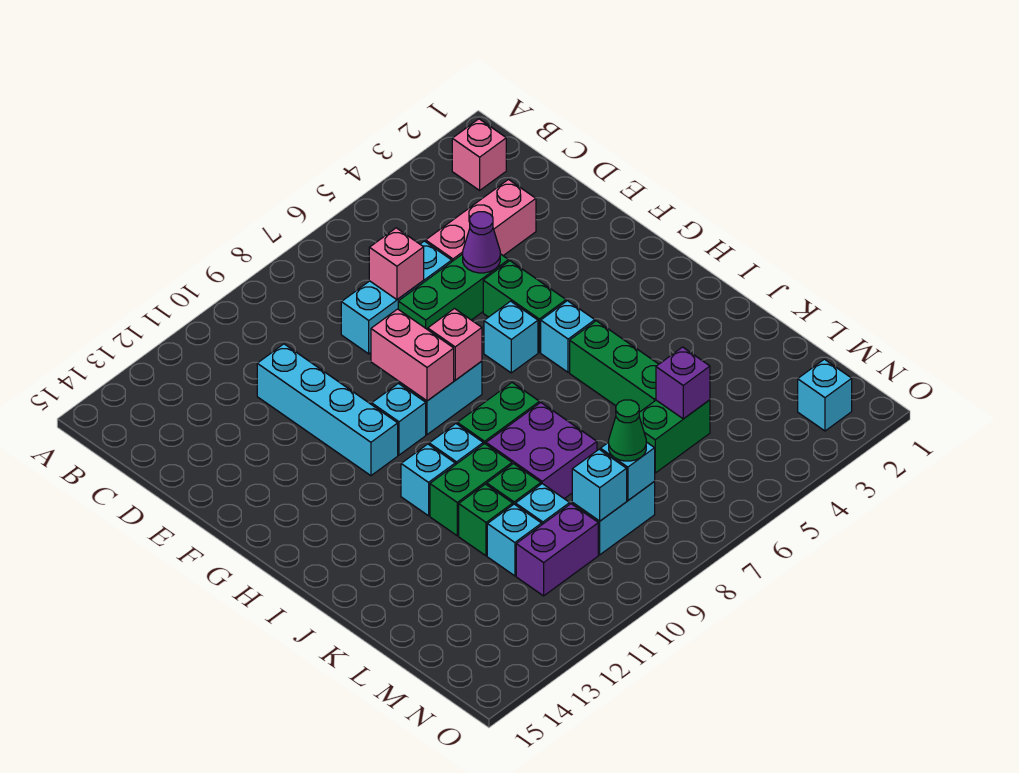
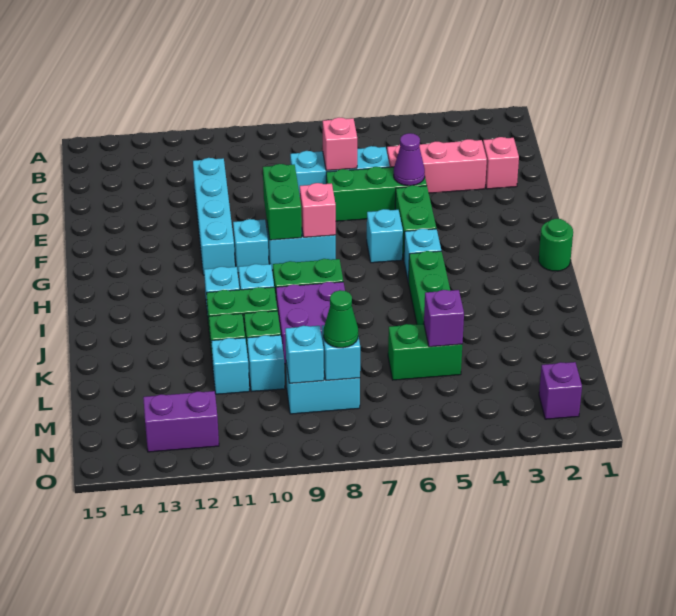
pink 1x1 brick [452,119,506,190] -> pink 1x1 brick moved to [483,137,519,189]
pink 1x2 brick [371,309,454,401] -> green 1x2 brick [263,164,302,240]
none -> green 1x1 round brick [539,219,573,271]
purple 1x2 brick [516,504,598,596] -> purple 1x2 brick moved to [143,391,219,452]
cyan 1x1 brick [798,359,852,431] -> purple 1x1 brick [539,362,582,419]

